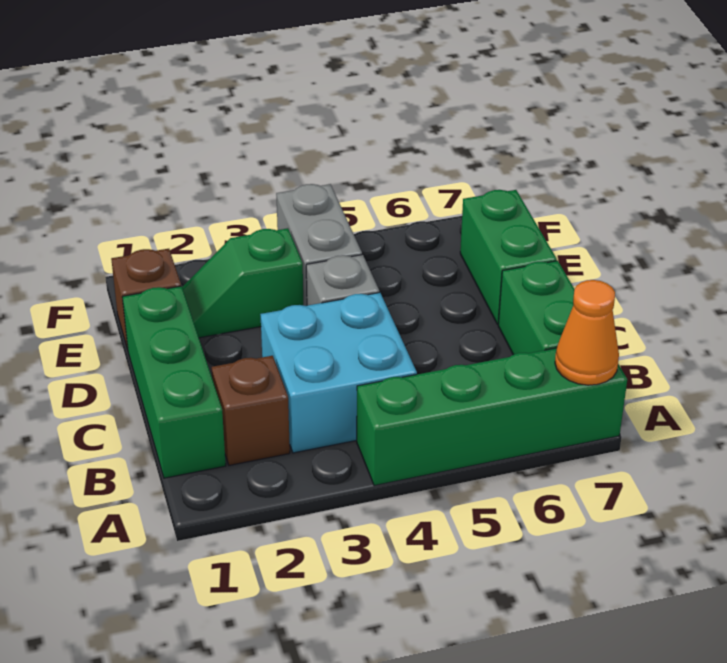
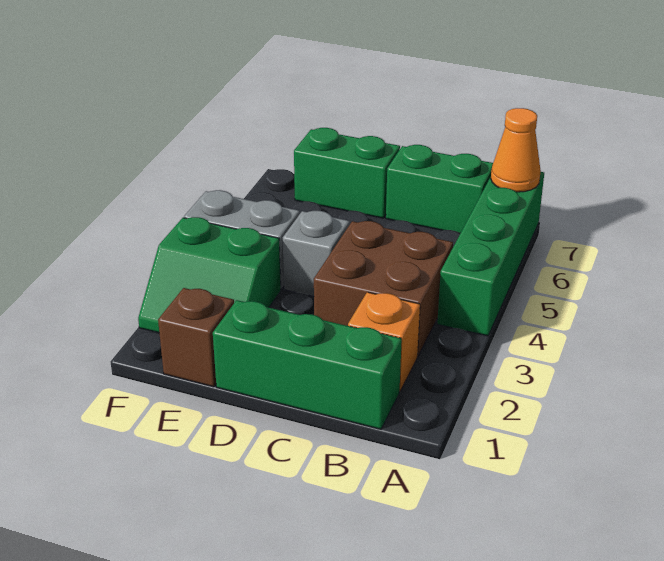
brown 1x1 brick [212,356,290,465] -> orange 1x1 brick [348,292,420,392]
cyan 2x2 brick [260,293,417,453] -> brown 2x2 brick [314,221,453,357]
green 1x2 slope [182,228,303,338] -> green 2x2 slope [138,217,281,333]

